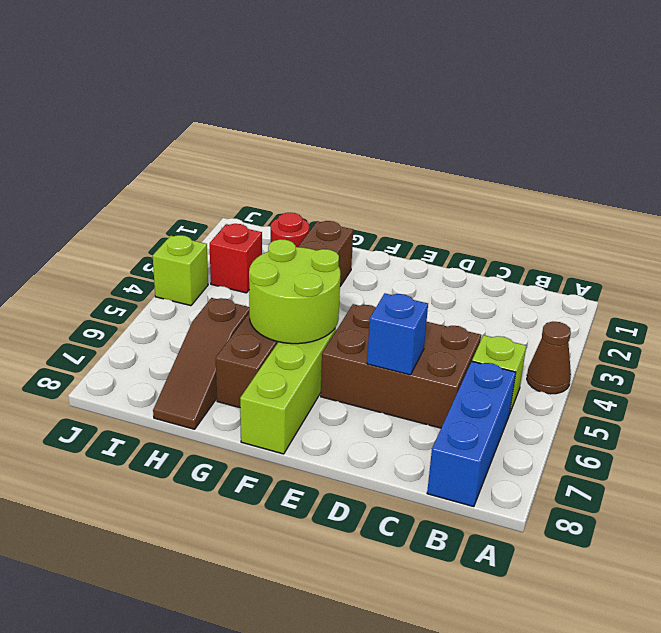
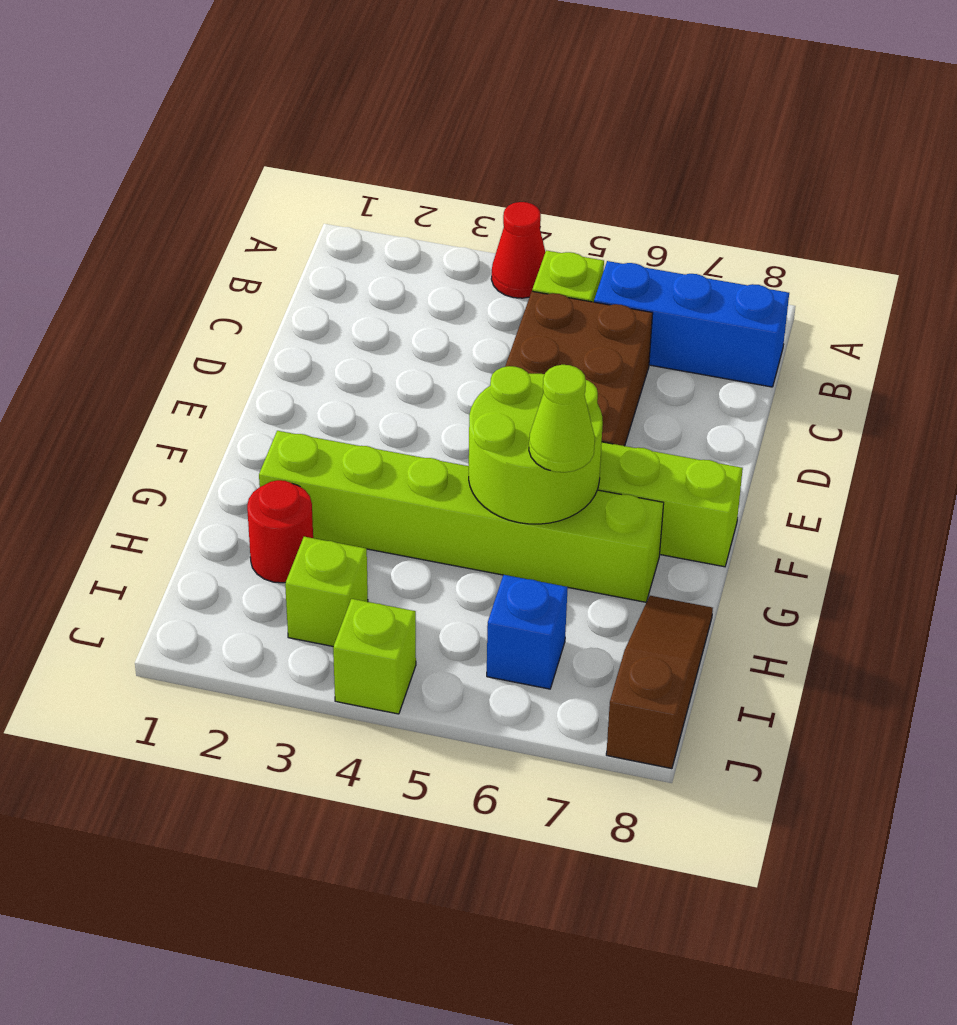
brown 1x1 cone [527,322,571,394] -> red 1x1 cone [491,202,545,298]
blue 1x1 brick [367,293,428,375] -> blue 1x1 brick moved to [487,575,568,689]
brown 1x6 brick [216,221,353,408] -> lime 1x6 brick [259,431,664,602]
none -> lime 1x1 cone [529,365,595,472]
brown 1x3 slope [153,298,249,429] -> brown 1x3 slope turned to [606,596,713,769]
red 1x1 brick [210,224,262,293] -> lime 1x1 brick [285,537,368,646]

